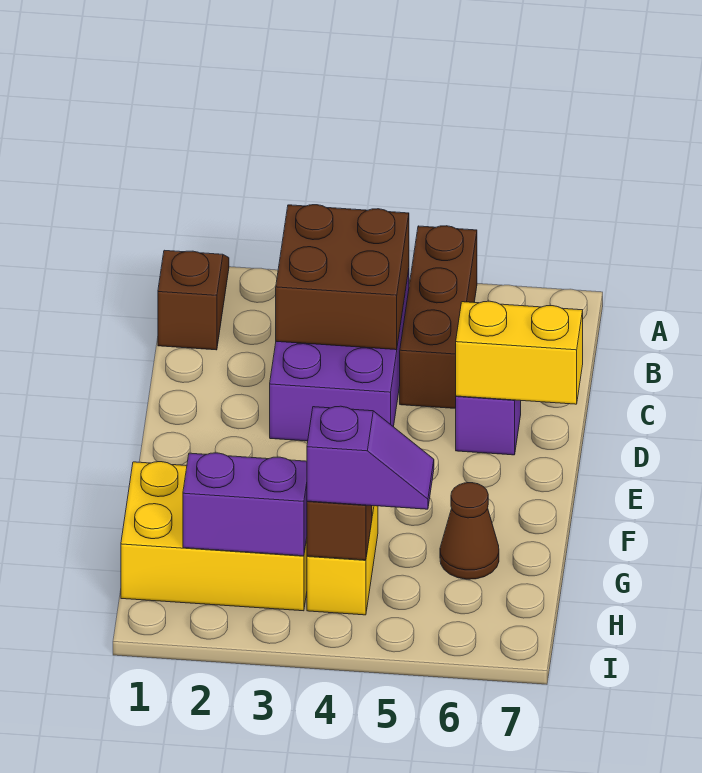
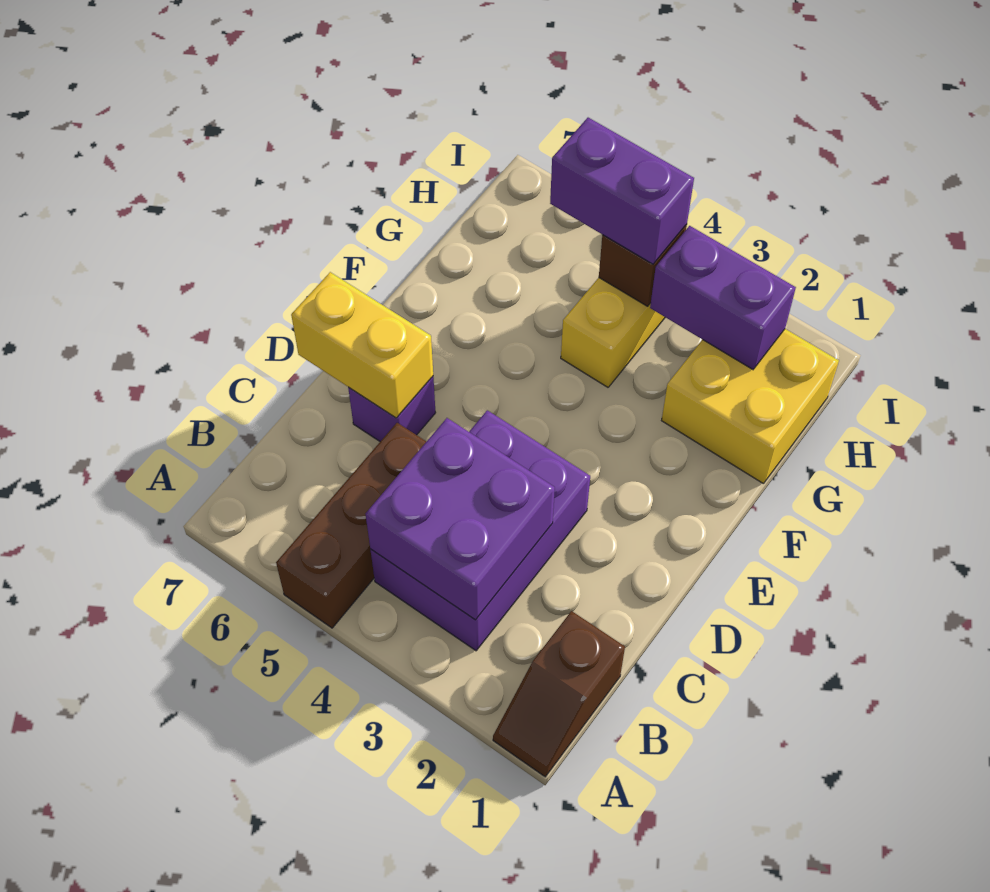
brown 2x2 brick [276,205,409,350] -> purple 2x2 brick [366,418,555,620]
yellow 2x3 brick [121,462,307,611] -> yellow 2x2 brick [662,329,839,484]
brown 1x1 cone [440,483,499,579] -> none
purple 1x2 slope [307,406,434,509] -> purple 1x2 brick [550,118,694,264]

